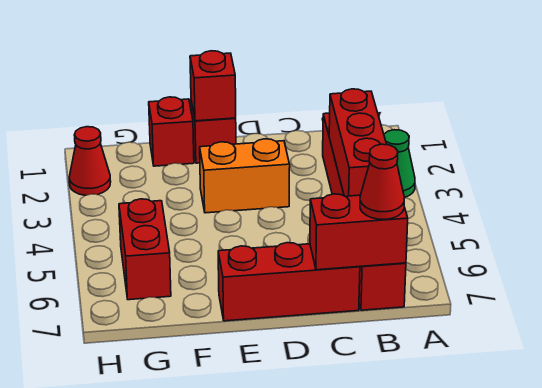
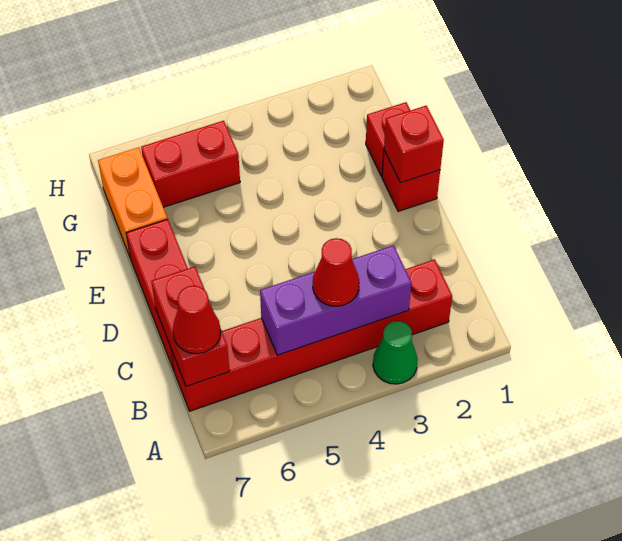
red 1x3 brick [329,89,387,196] -> purple 1x3 brick [260,245,411,355]
orange 1x2 brick [200,139,290,213] -> orange 1x2 brick moved to [98,147,167,257]
red 1x1 cone [69,127,111,195] -> red 1x1 cone moved to [313,238,359,306]

